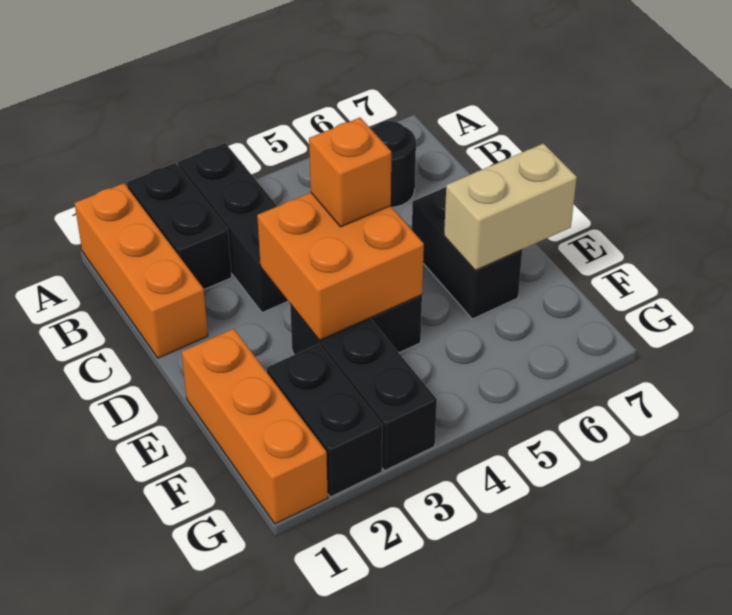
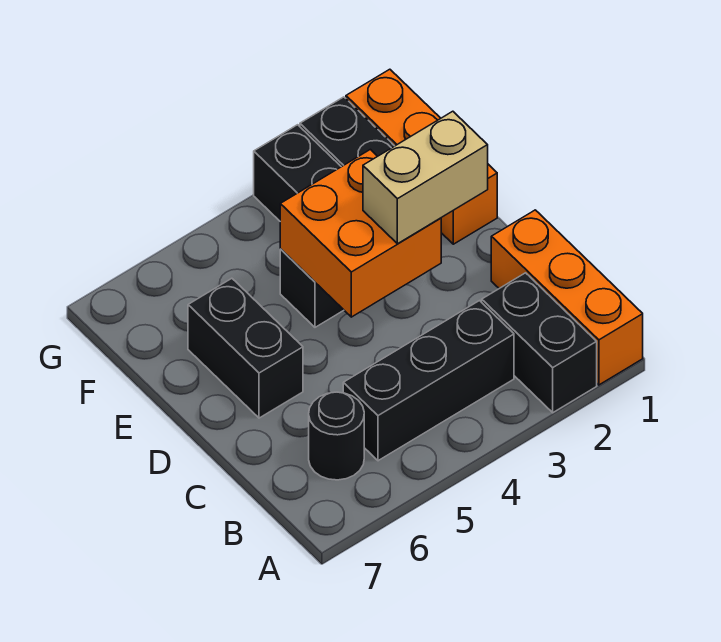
black 1x3 brick [178,143,288,313] -> black 1x3 brick turned to [343,301,514,461]
orange 1x1 brick [309,118,391,227] -> none
tan 1x2 brick [444,144,577,270] -> tan 1x2 brick moved to [363,111,488,244]

